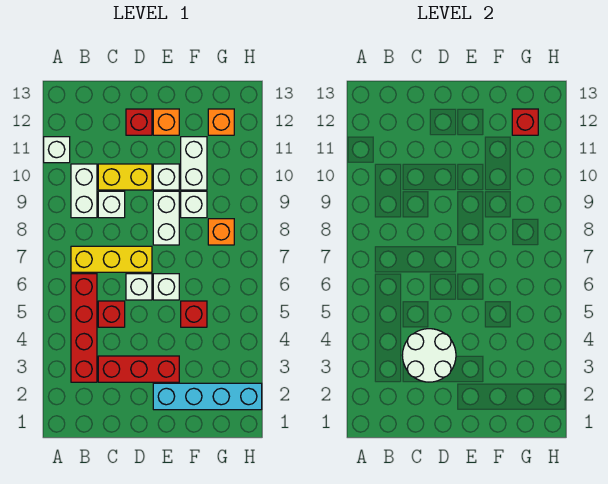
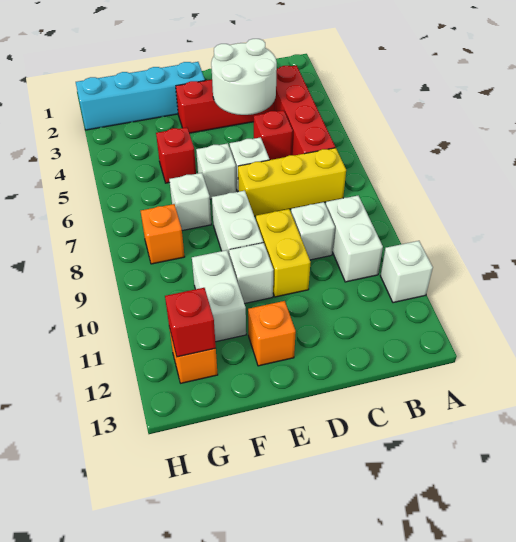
yellow 1x2 brick [98,164,152,190] -> yellow 1x2 brick turned to [256,209,311,297]
red 1x1 brick [126,109,152,135] -> none
white 1x1 brick [181,191,207,218] -> white 1x1 brick moved to [169,173,211,231]

